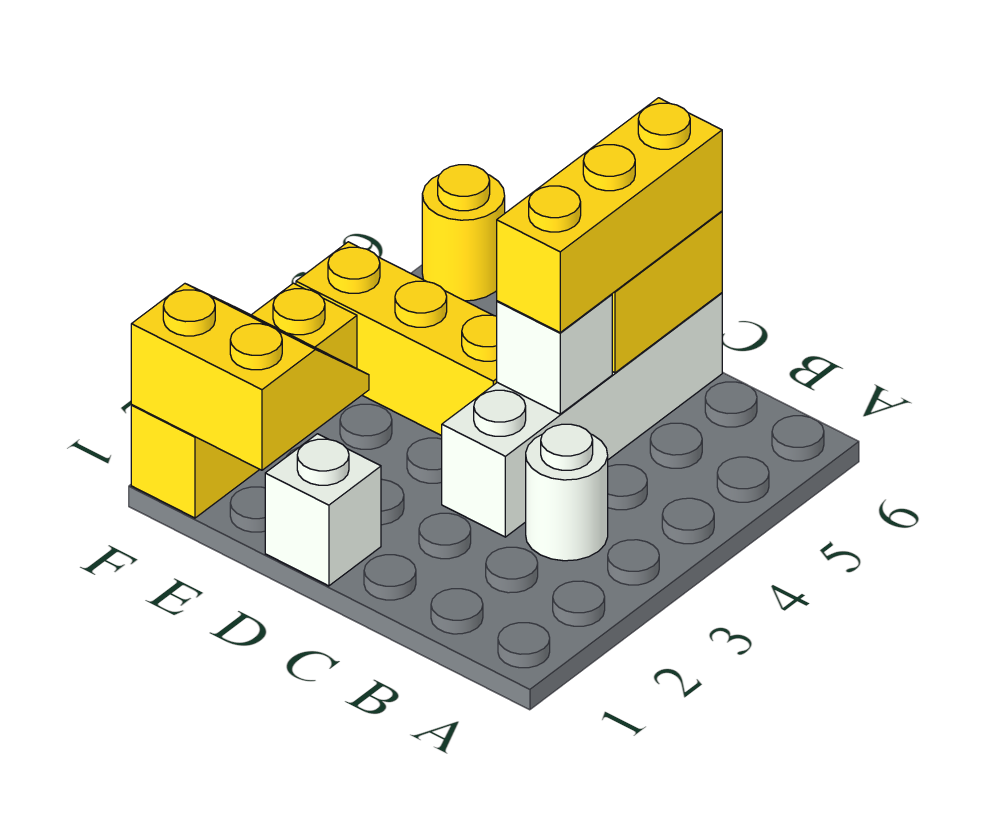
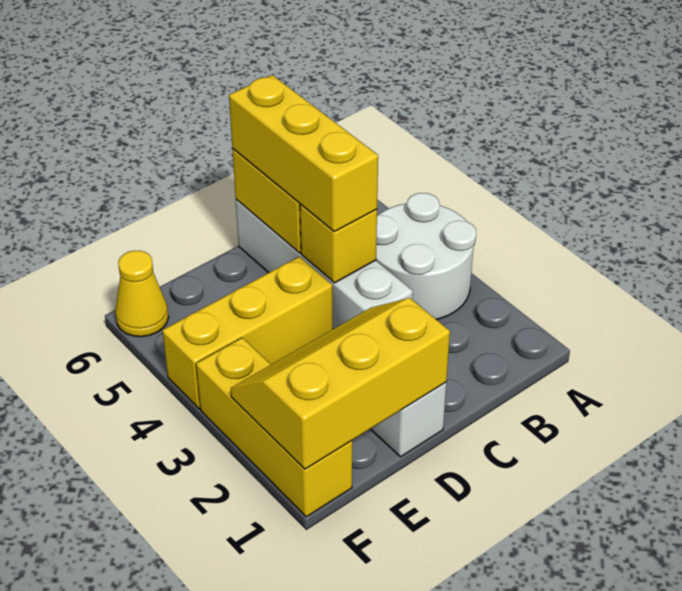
white 1x1 round brick [526,424,608,561] -> white 2x2 round brick [376,193,476,320]
white 1x1 brick [497,294,612,414] -> yellow 1x1 brick [300,204,377,283]
yellow 2x2 slope [131,284,369,470] -> yellow 2x3 slope [231,298,450,469]
yellow 1x1 round brick [422,165,505,301] -> yellow 1x1 cone [115,251,169,337]

